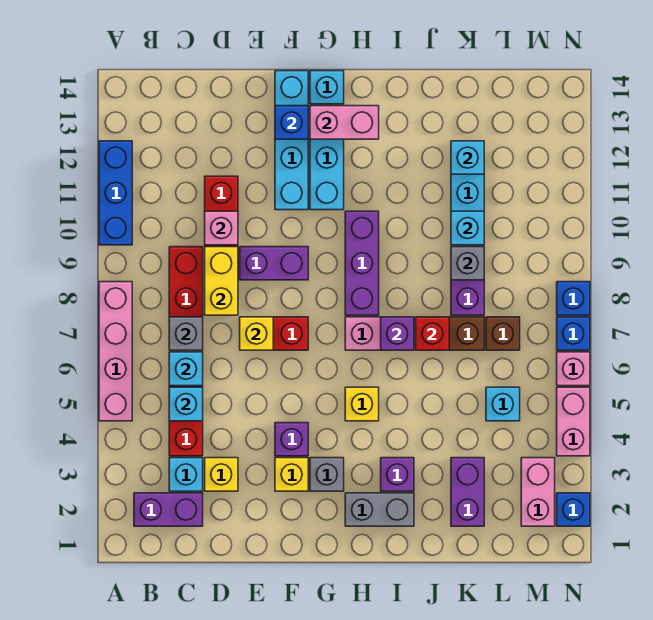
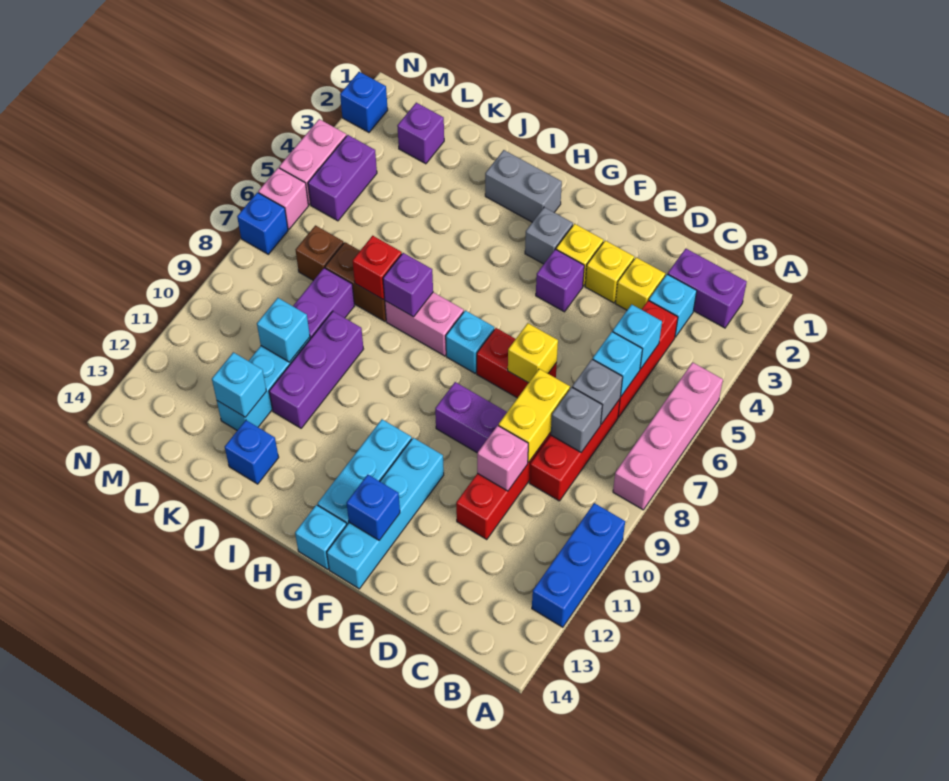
pink 1x2 brick [310,106,379,139] -> none
yellow 1x1 brick [345,387,379,421] -> yellow 1x1 brick moved to [585,241,634,303]
purple 1x3 brick [345,211,379,315] -> purple 1x3 brick moved to [269,311,363,428]
purple 1x1 brick [381,458,414,491] -> purple 1x1 brick moved to [397,103,444,164]
purple 1x2 brick [451,458,484,526] -> purple 1x2 brick moved to [308,135,377,221]
grey 1x1 brick [451,247,484,280] -> grey 1x1 brick moved to [551,387,602,452]
cyan 1x1 brick [486,387,520,421] -> cyan 1x1 brick moved to [446,310,494,373]
pink 1x2 brick [521,458,555,526] -> none
blue 1x1 brick [557,282,590,315] -> blue 1x1 brick moved to [225,420,279,484]

